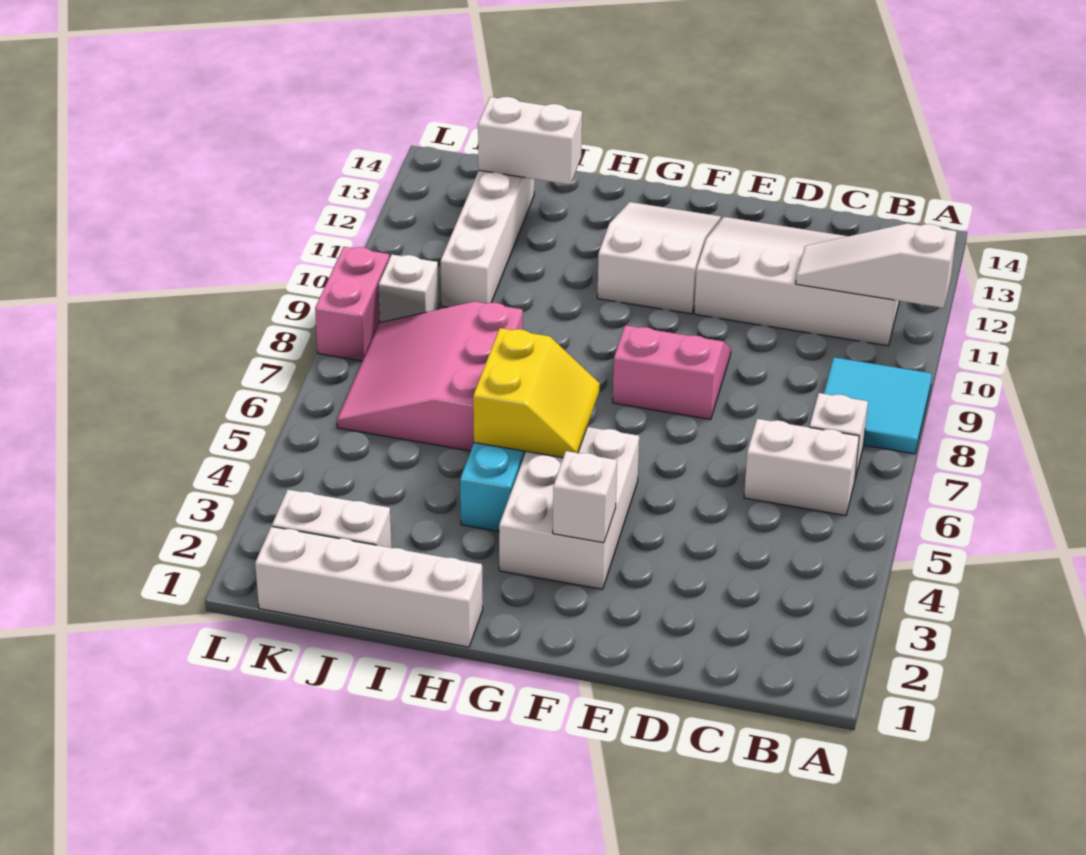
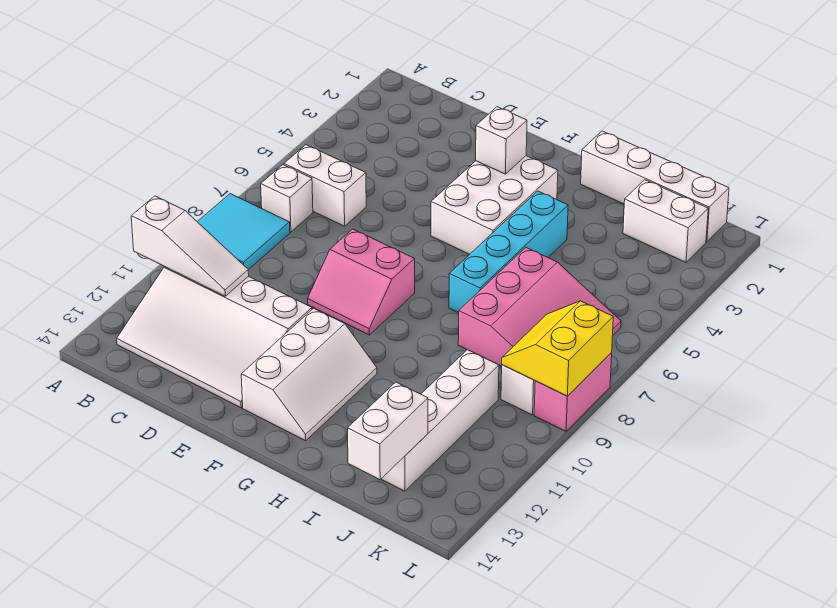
white 2x3 slope [597,202,721,314] -> white 2x3 slope turned to [241,308,377,441]
yellow 2x2 slope [473,328,600,458] -> yellow 2x2 slope moved to [502,301,613,396]
white 1x2 brick [478,97,582,185] -> white 1x2 brick turned to [347,382,428,480]

